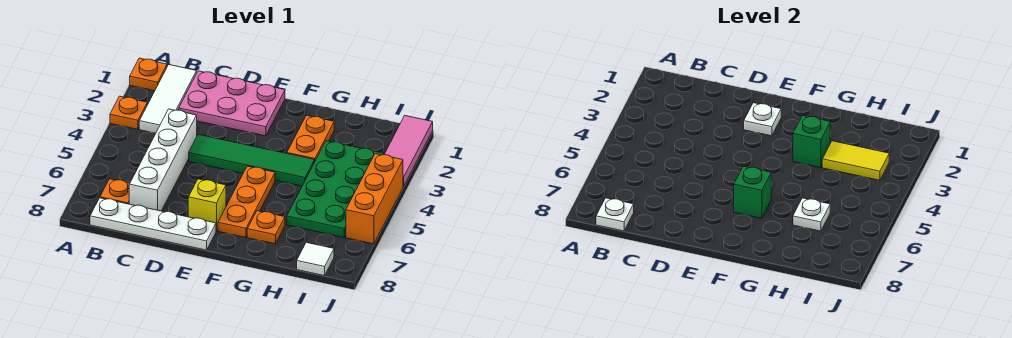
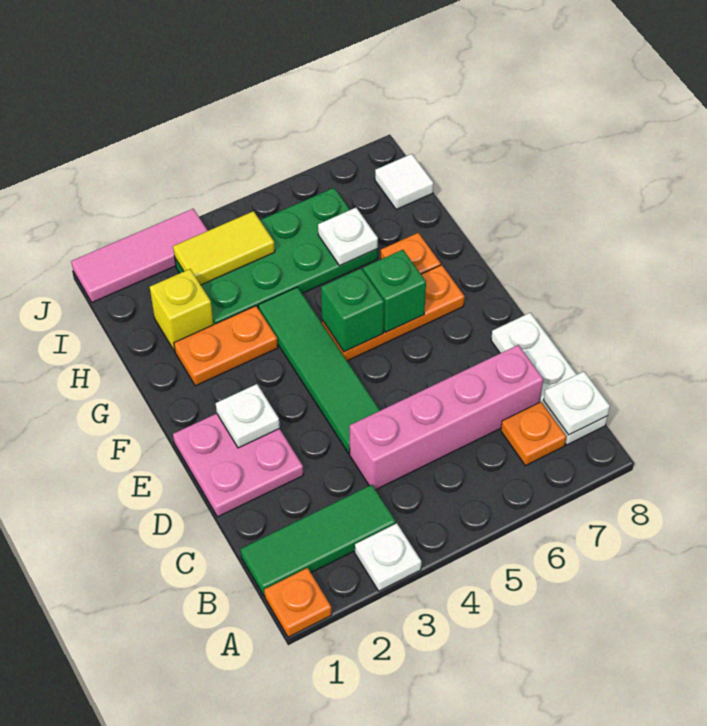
orange 1x1 plate [110,96,147,130] -> white 1x1 plate [355,523,421,591]
white 1x3 tile [139,65,197,133] -> green 1x3 tile [241,485,396,596]
white 1x4 plate [90,198,216,250] -> white 1x3 plate [491,313,608,445]
pink 2x3 plate [179,71,285,136] -> pink 2x2 plate [173,414,303,517]
white 1x4 brick [129,109,197,211] -> pink 1x4 brick [350,345,543,490]
yellow 1x1 brick [188,179,226,231] -> yellow 1x1 brick moved to [150,269,213,351]
green 1x1 brick [793,116,830,168] -> green 1x1 brick moved to [321,269,384,352]
yellow 1x2 tile [822,141,889,180] -> yellow 1x2 tile turned to [173,211,275,285]
orange 1x3 brick [346,154,403,244] -> none

